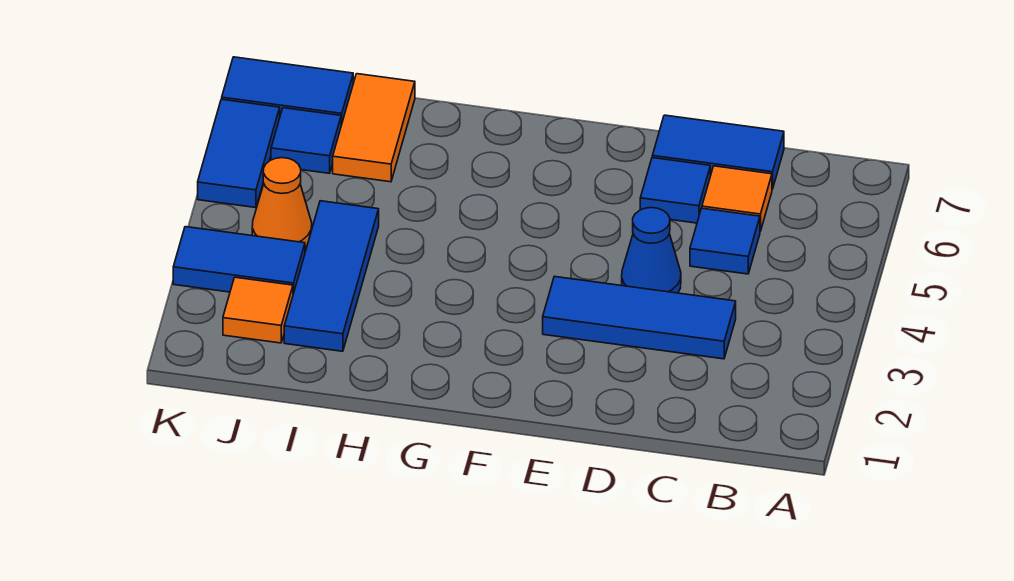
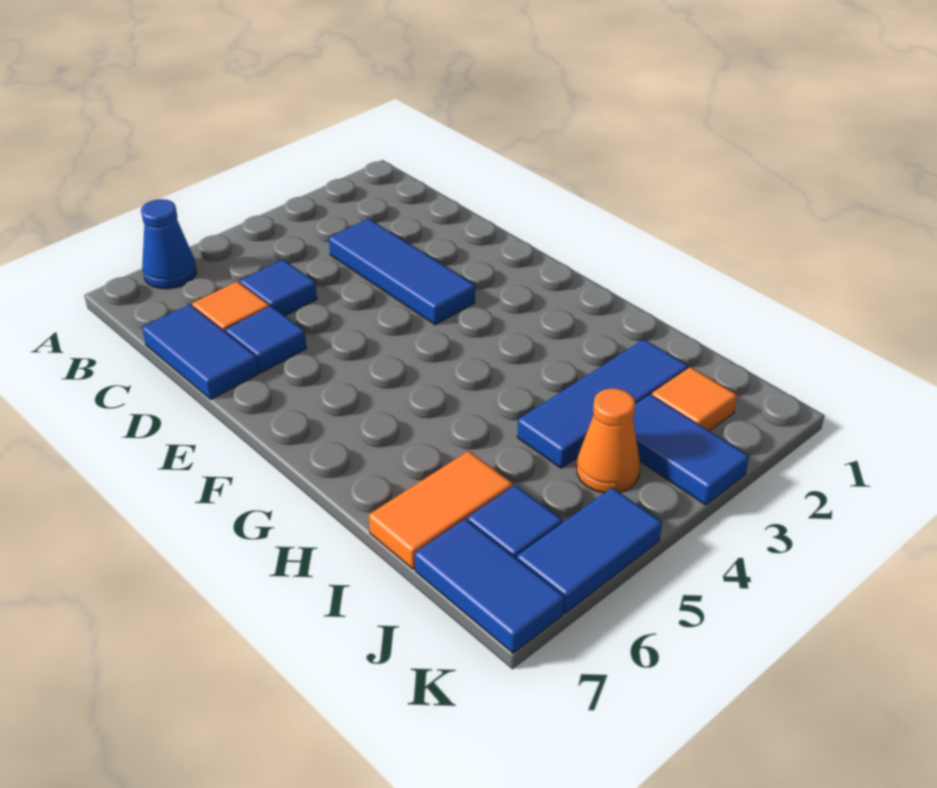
blue 1x1 cone [622,208,681,293] -> blue 1x1 cone moved to [141,199,197,289]

